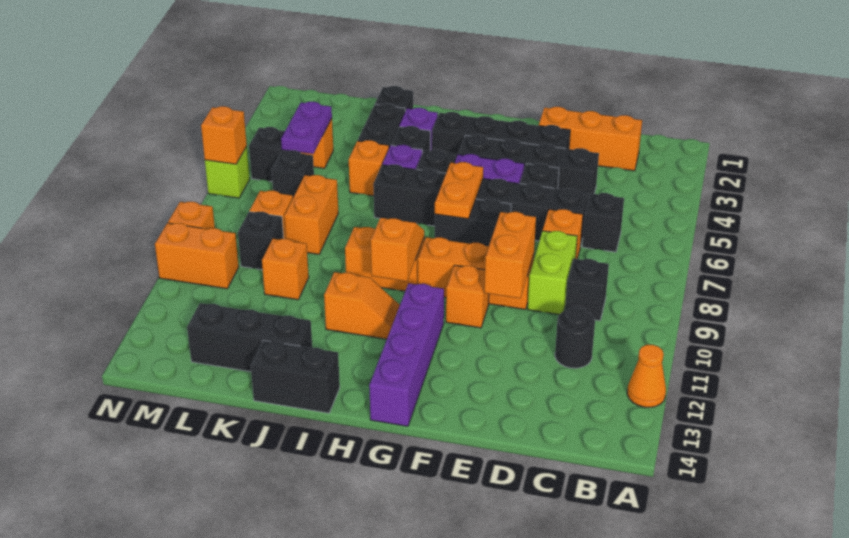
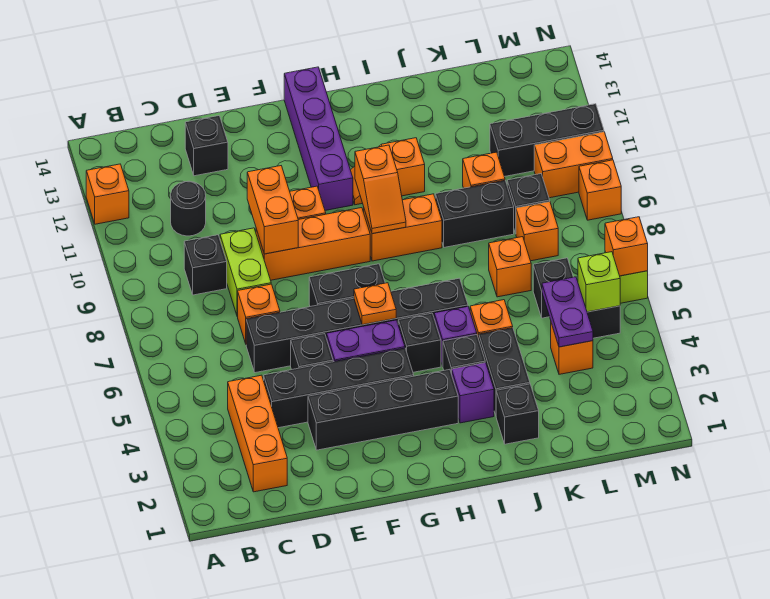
orange 1x1 cone [627,345,666,407] -> orange 1x1 brick [86,164,129,224]
orange 1x3 brick [539,107,642,171] -> orange 1x3 brick turned to [228,375,287,492]
black 1x1 brick [582,193,624,252] -> black 1x1 brick moved to [185,116,228,176]
orange 1x2 plate [435,162,483,219] -> orange 1x1 plate [354,283,396,325]
black 1x2 brick [251,340,340,413] -> black 1x2 brick moved to [435,180,514,247]
black 1x3 brick [187,303,312,372] -> black 1x3 brick moved to [490,104,604,177]
orange 1x2 brick [284,175,338,254] -> orange 1x1 brick [489,237,531,297]
none -> lime 1x1 brick [578,252,620,312]

